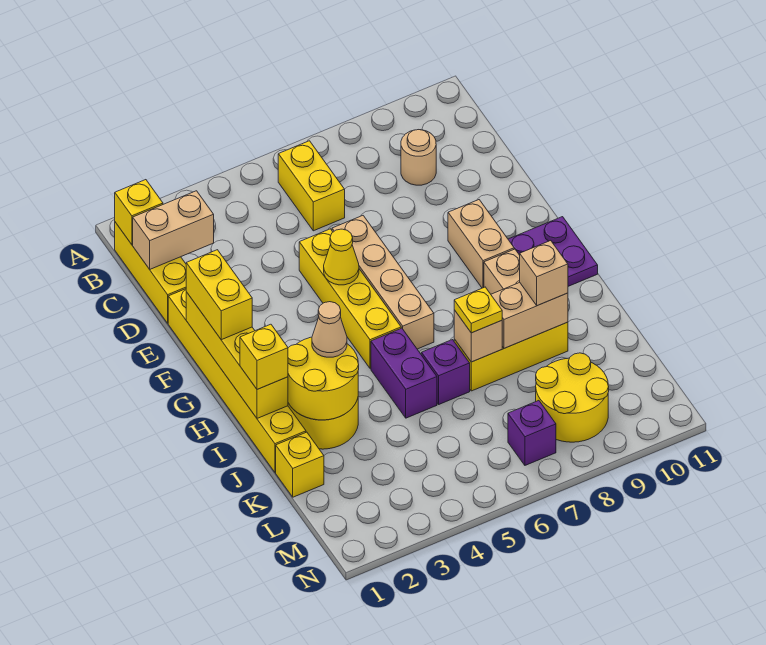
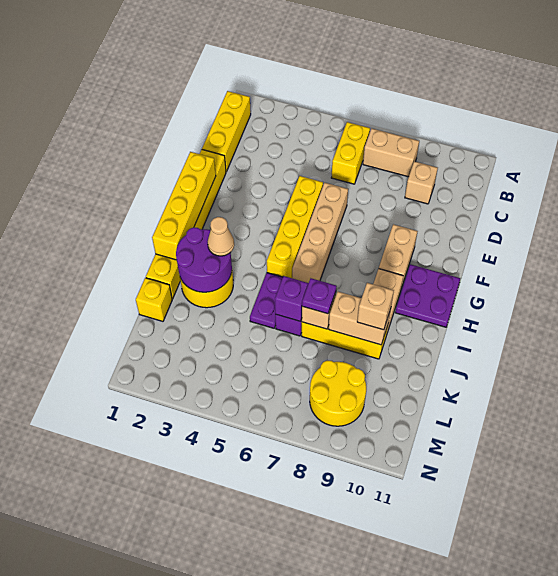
yellow 1x1 brick [115,180,163,245] -> none
tan 1x2 brick [133,191,214,269] -> tan 1x2 brick moved to [363,128,419,177]
tan 1x1 round brick [401,130,436,185] -> tan 1x1 brick [405,161,438,204]
yellow 1x2 brick [186,250,252,340] -> none
yellow 1x1 cone [324,229,359,285] -> none
yellow 1x1 brick [240,324,288,389] -> none
yellow 2x2 round brick [288,337,359,420] -> purple 2x2 round brick [176,227,232,292]
purple 1x2 brick [371,328,437,418] -> purple 1x2 plate [250,273,283,328]
yellow 1x1 plate [454,287,502,333] -> purple 1x1 plate [302,278,337,314]
purple 1x1 brick [508,401,556,465] -> purple 1x1 brick moved to [275,276,309,321]

